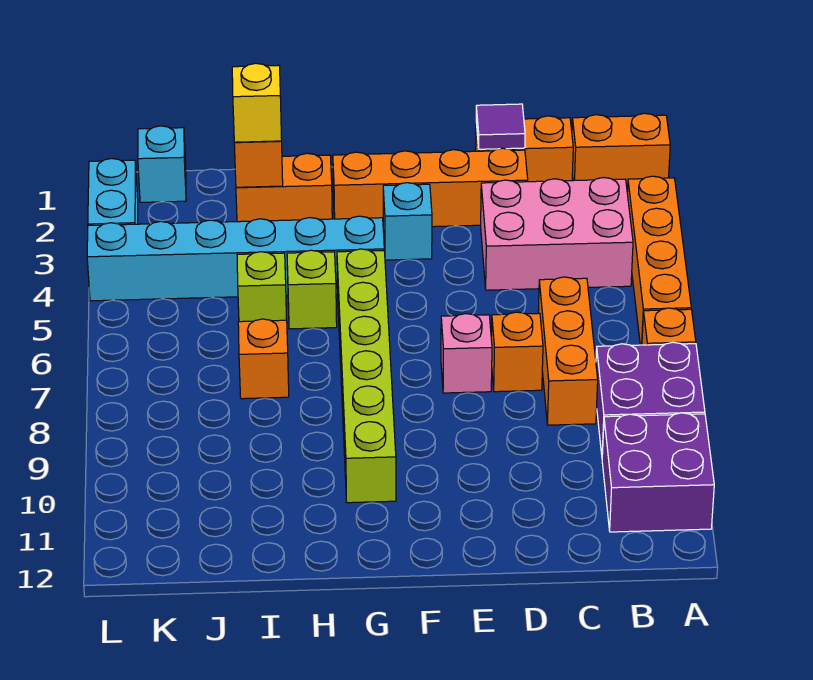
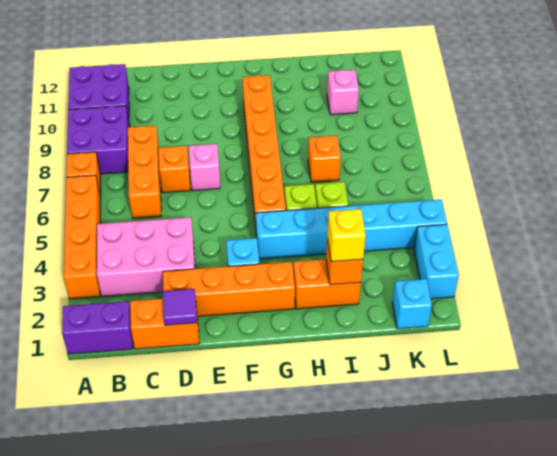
orange 1x2 brick [572,113,670,190] -> purple 1x2 brick [62,301,133,354]
lime 1x6 brick [337,249,396,503] -> orange 1x6 brick [242,75,286,225]
none -> pink 1x1 brick [327,70,359,115]

